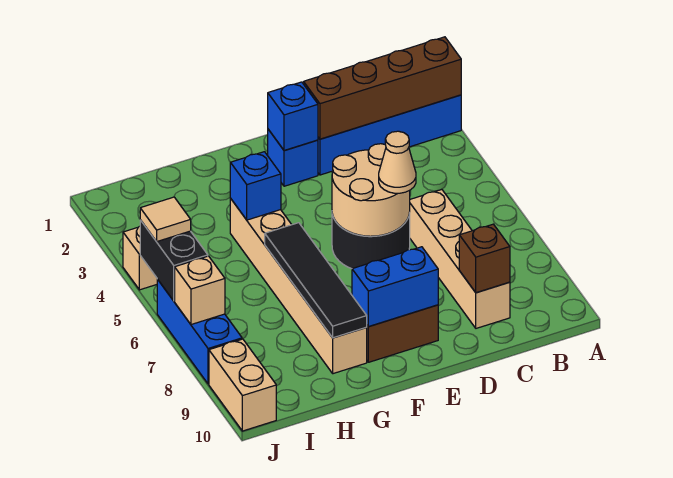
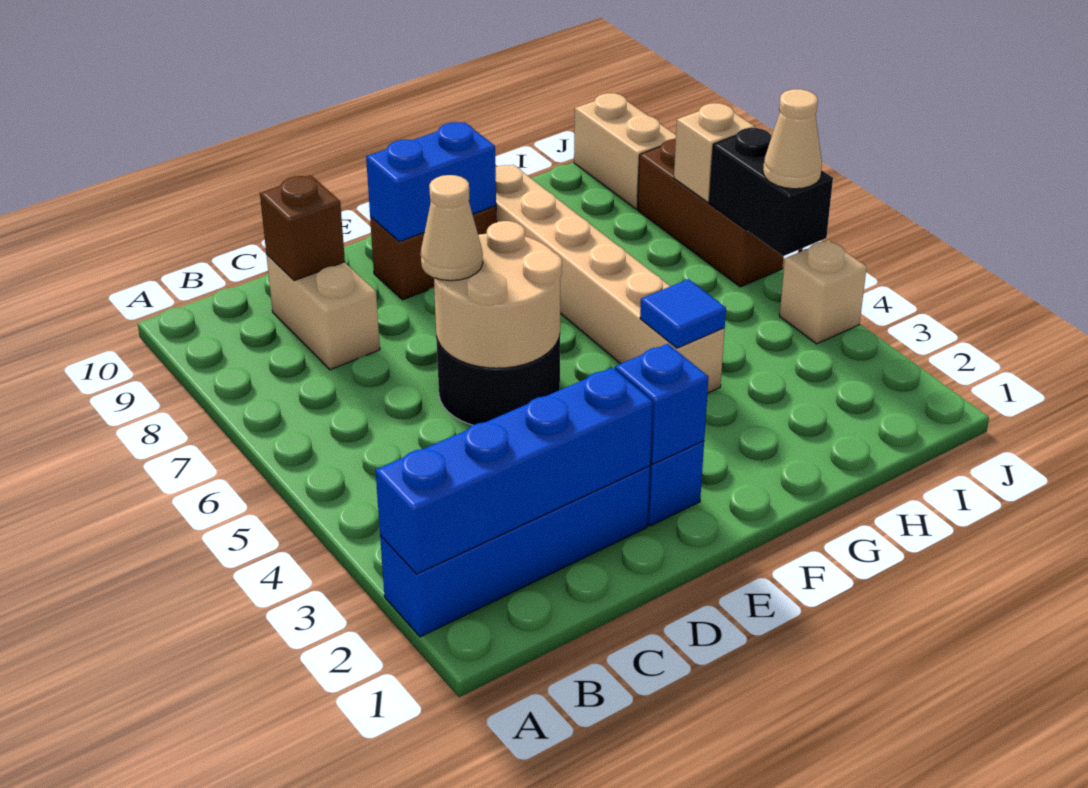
brown 1x4 brick [304,37,461,139] -> blue 1x4 brick [376,368,653,574]
tan 1x4 brick [409,189,510,328] -> tan 1x2 brick [266,255,380,370]
blue 1x1 brick [230,152,281,220] -> blue 1x1 tile [640,279,726,348]
black 1x4 tile [265,223,367,338] -> none
tan 1x1 tile [140,197,191,242] -> tan 1x1 cone [763,89,822,189]
blue 1x3 brick [157,279,242,384] -> brown 1x3 brick [638,139,784,287]

